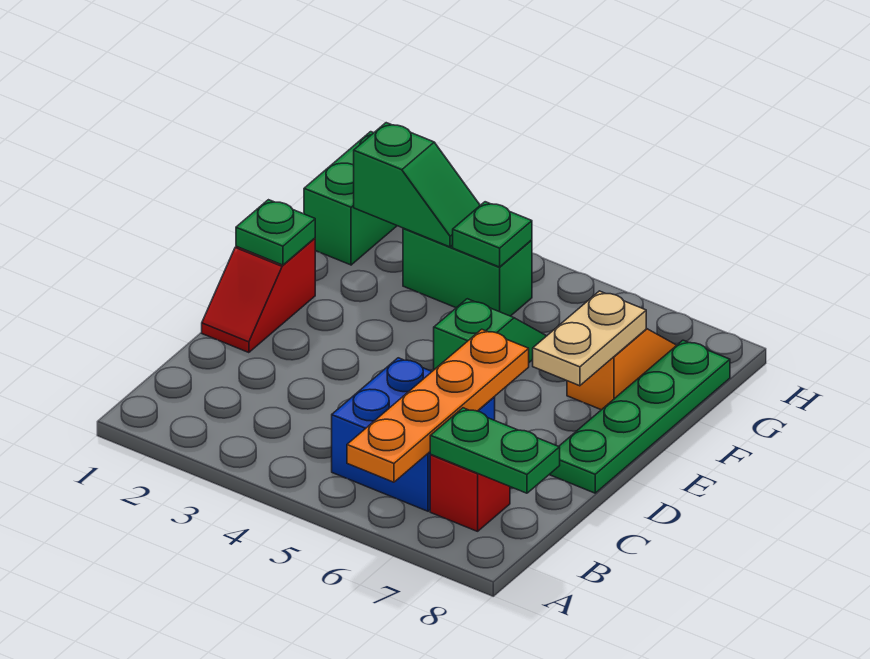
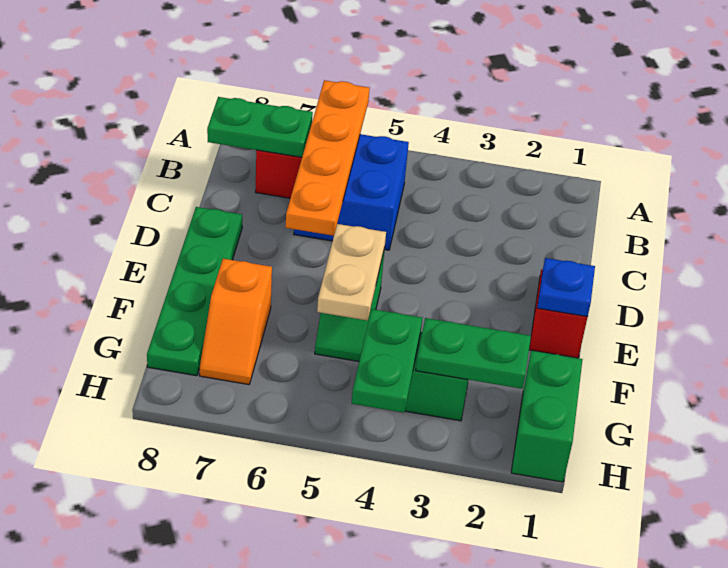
green 1x1 plate [236,200,315,265] -> blue 1x1 plate [537,258,595,317]
tan 1x2 plate [533,291,646,386] -> tan 1x2 plate moved to [317,224,386,321]
green 1x2 slope [354,123,480,247] -> green 1x2 plate [416,318,531,389]
green 1x1 plate [453,202,532,267] -> green 1x2 plate [352,309,422,413]

